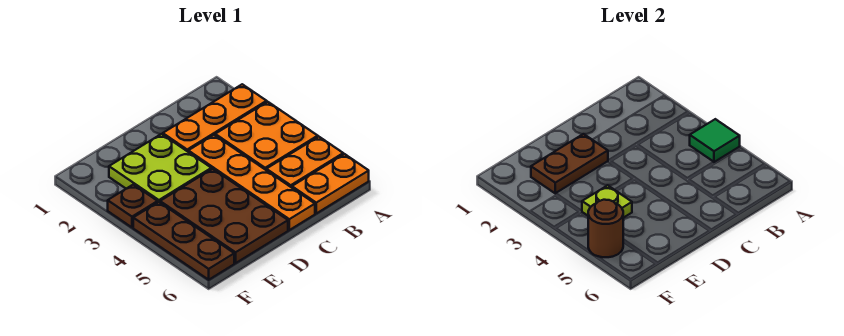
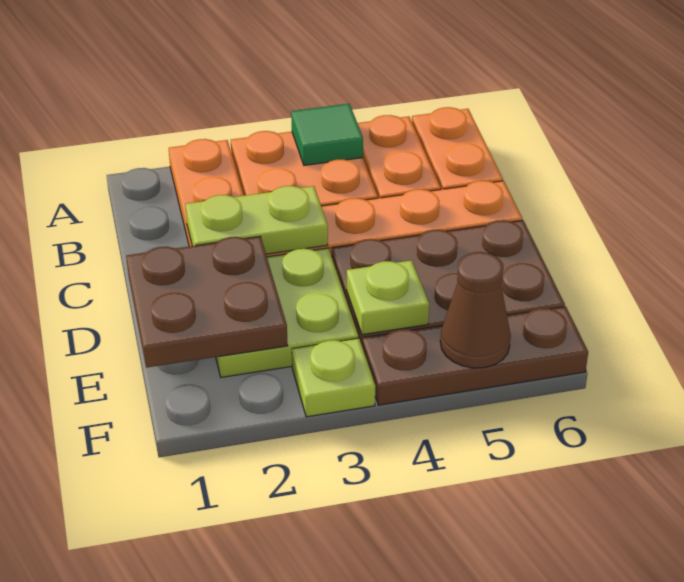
none -> lime 1x2 plate [185,186,328,254]
brown 1x2 plate [531,134,608,193] -> brown 2x2 plate [126,236,288,368]
brown 1x1 plate [108,185,158,227] -> lime 1x1 plate [292,338,375,417]
brown 1x1 round brick [588,200,623,257] -> brown 1x1 cone [440,252,511,368]

